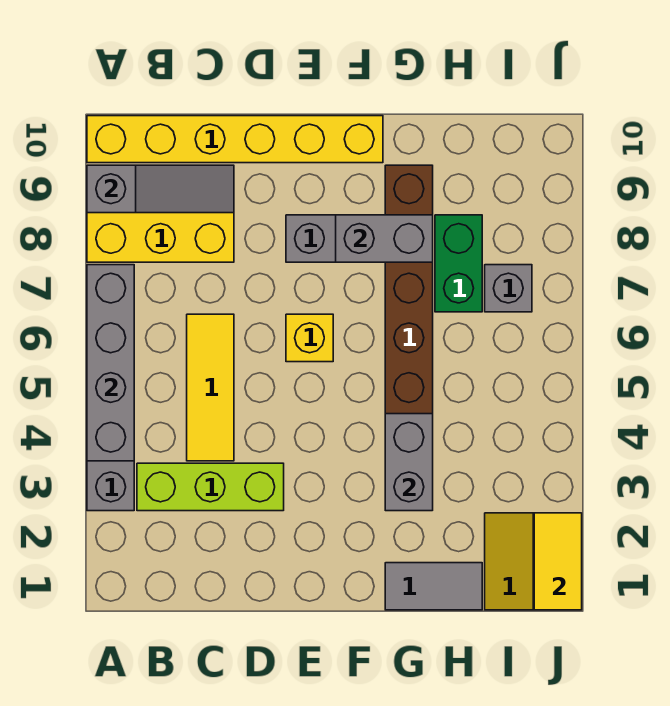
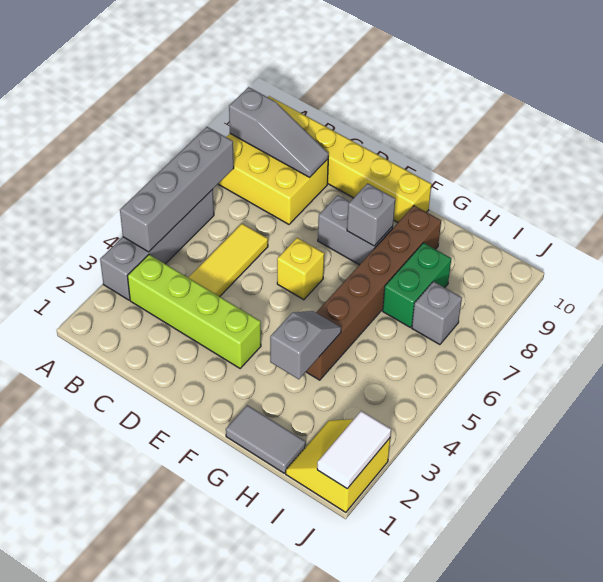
lime 1x3 brick [137,463,284,511] -> lime 1x4 brick [128,255,261,368]
grey 1x2 brick [336,215,433,262] -> grey 1x1 brick [347,183,395,246]
grey 1x2 brick [385,414,433,511] -> grey 1x2 slope [270,311,341,379]
yellow 1x2 tile [534,513,582,610] -> white 1x2 tile [317,411,391,489]

